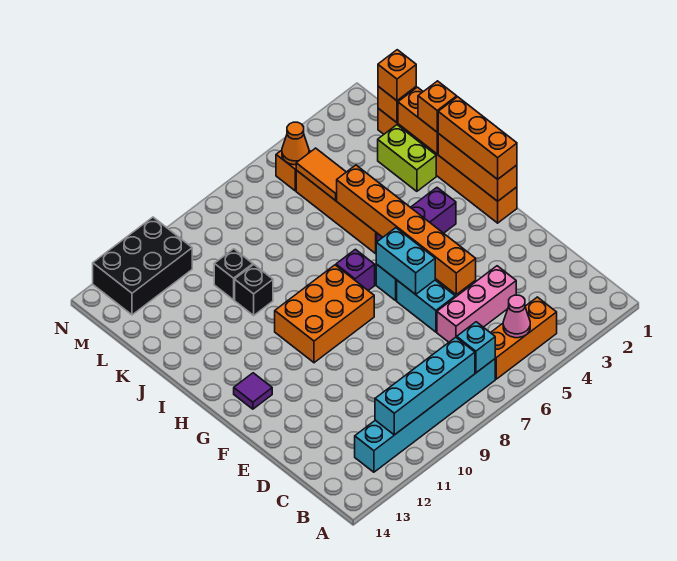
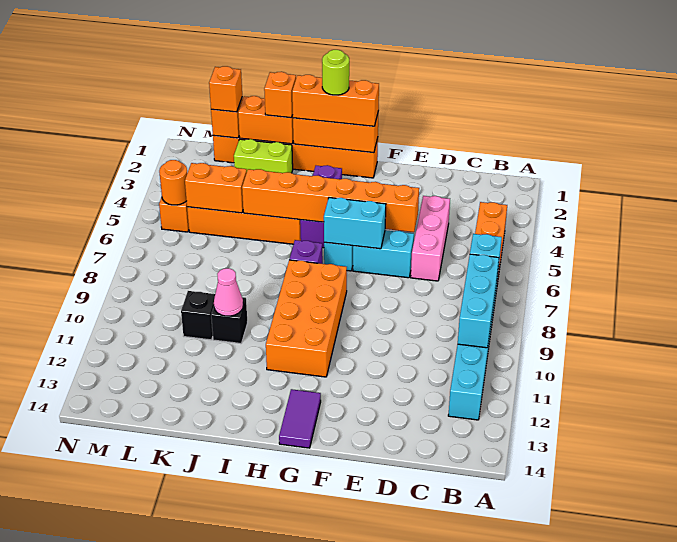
pink 1x1 cone [503,295,530,338] -> pink 1x1 cone moved to [214,268,243,316]
cyan 1x4 brick [375,337,475,435] -> cyan 1x3 brick [458,254,499,348]
orange 2x3 brick [275,265,374,363] -> orange 2x4 brick [266,260,347,377]
purple 1x1 tile [234,373,272,409] -> purple 1x2 tile [279,389,321,448]
none -> lime 1x1 round brick [322,50,349,95]
orange 1x2 tile [296,148,346,201] -> orange 1x2 brick [185,163,247,213]
orange 1x1 cone [282,122,309,165] -> orange 1x1 round brick [159,160,187,205]
black 2x3 brick [93,217,192,315] -> none

